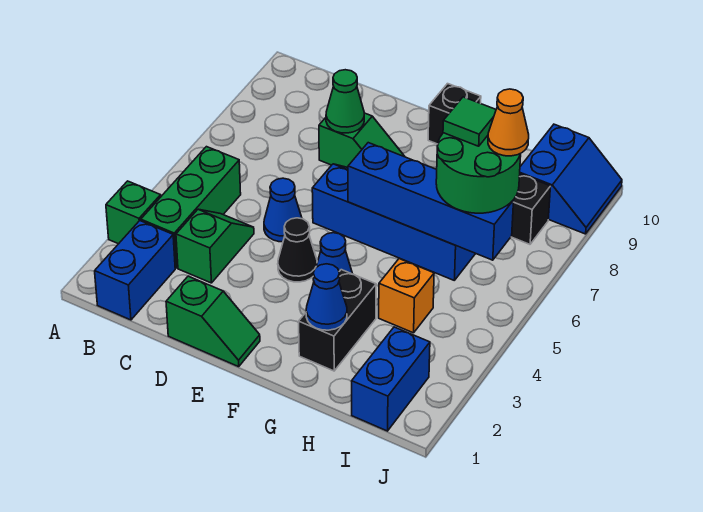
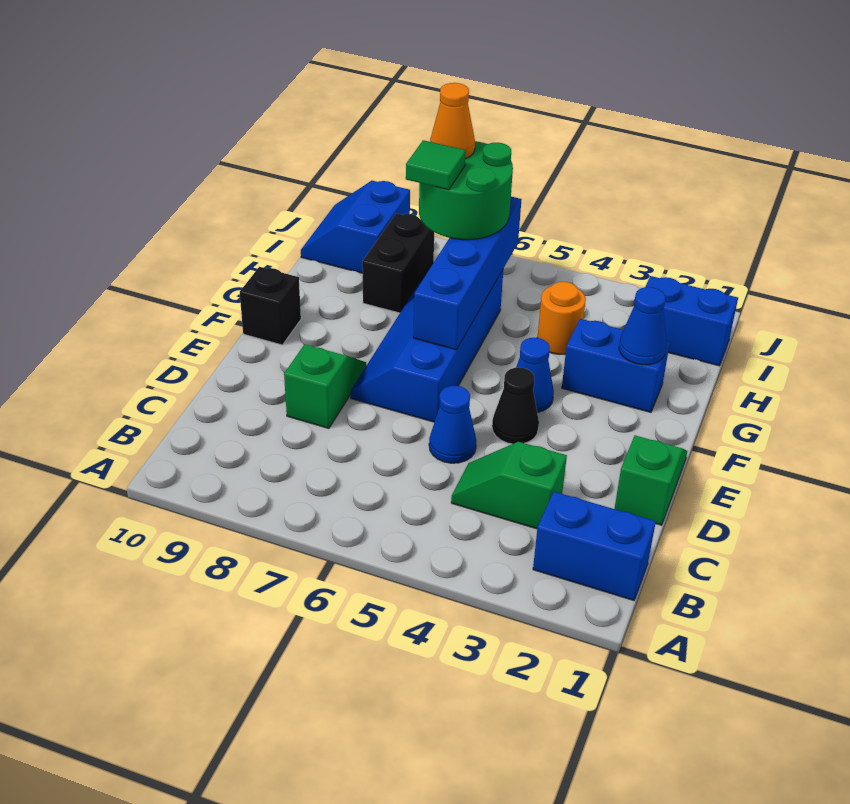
green 1x1 brick [106,181,161,244] -> none
green 1x3 brick [141,147,241,268] -> none
green 1x1 cone [326,70,364,133] -> none
black 1x2 brick [299,270,376,371] -> blue 1x2 brick [562,319,670,412]
orange 1x1 brick [379,259,434,333] -> orange 1x1 round brick [537,282,586,355]
blue 2x2 slope [520,124,622,234] -> blue 2x2 slope turned to [301,181,410,273]

